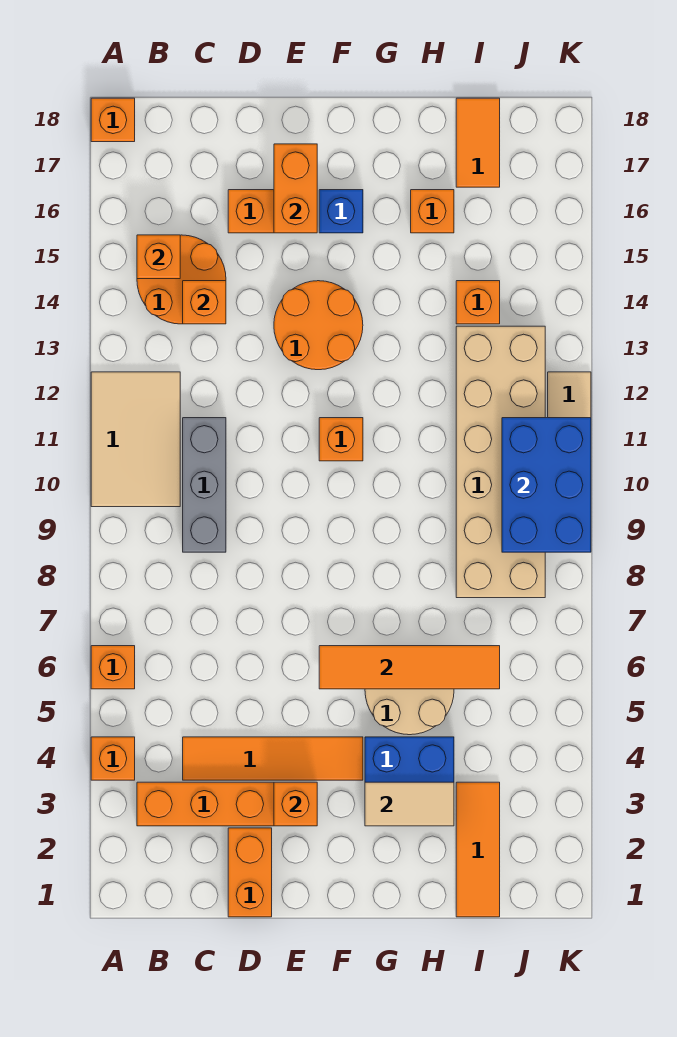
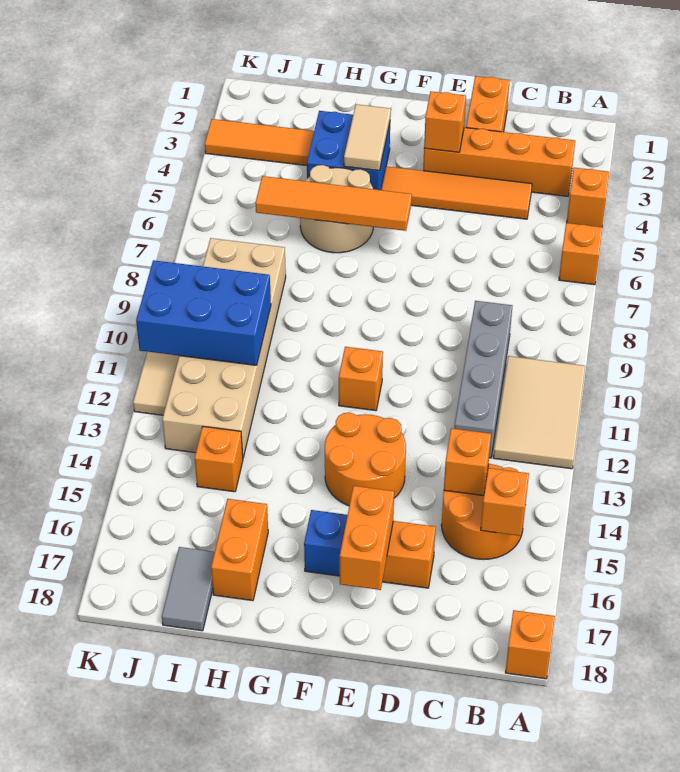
grey 1x3 brick [183,418,226,552] -> grey 1x4 brick [454,301,512,458]
tan 1x2 tile [365,782,454,826] -> tan 1x2 tile turned to [344,104,391,171]
orange 1x1 brick [411,190,454,233] -> orange 1x2 brick [211,499,268,601]
orange 1x3 tile [456,782,500,917] -> orange 1x3 tile turned to [205,119,314,166]
orange 1x2 tile [456,98,500,187] -> grey 1x2 tile [162,547,215,631]
blue 2x3 brick [502,418,591,552] -> blue 2x3 brick turned to [136,260,271,365]

